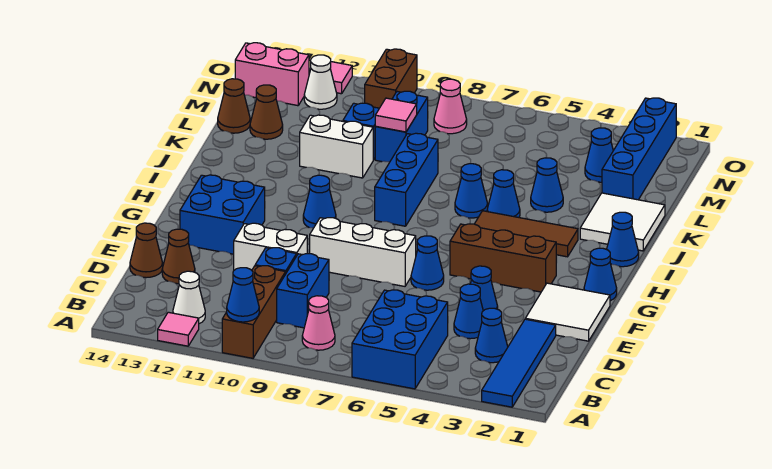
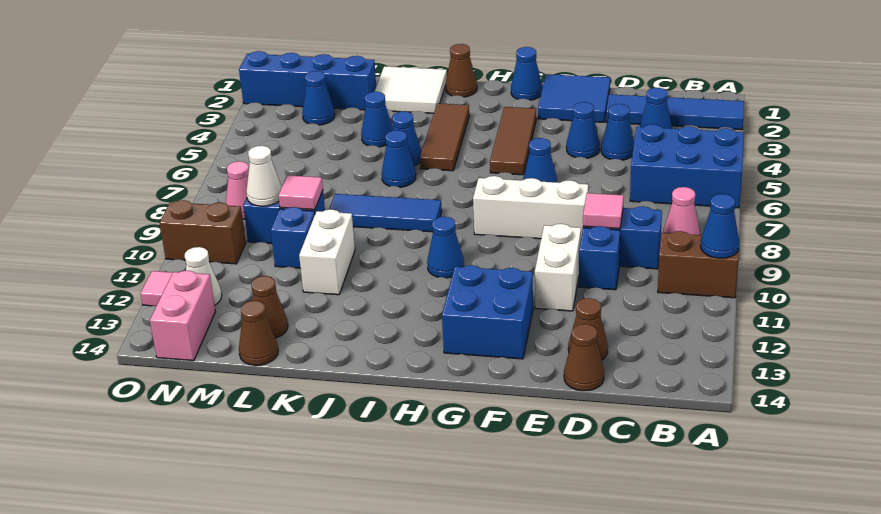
brown 1x3 brick [222,266,286,358] -> brown 1x2 brick [658,231,739,298]
pink 1x1 tile [158,312,199,346] -> pink 1x1 tile moved to [583,193,624,229]
white 1x1 cone [173,271,205,324] -> white 1x1 cone moved to [246,146,282,206]
white 2x2 tile [525,283,610,341] -> blue 2x2 tile [538,74,610,122]
white 1x3 brick [310,218,416,286] -> white 1x3 brick turned to [473,176,588,239]
brown 1x3 brick [450,224,556,292] -> brown 1x3 tile [490,107,536,175]
blue 1x1 cone [607,212,639,267] -> brown 1x1 cone [446,44,477,97]
blue 1x3 brick [375,133,438,226] -> blue 1x3 tile [329,194,442,232]

